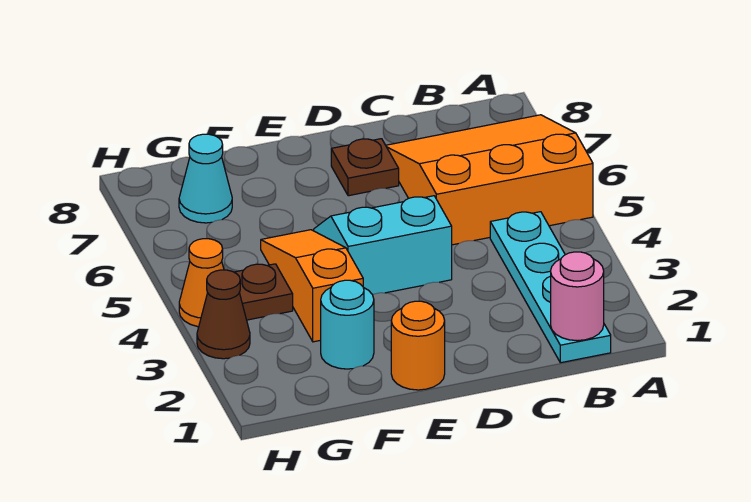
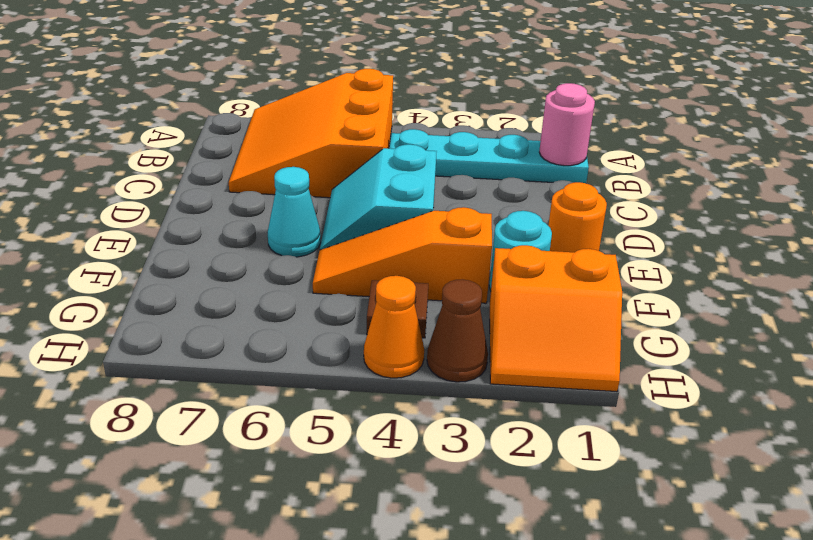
brown 1x1 plate [331,139,399,196] -> none
none -> orange 2x2 slope [490,245,622,392]
cyan 1x1 cone [179,134,232,223] -> cyan 1x1 cone moved to [268,167,321,257]

